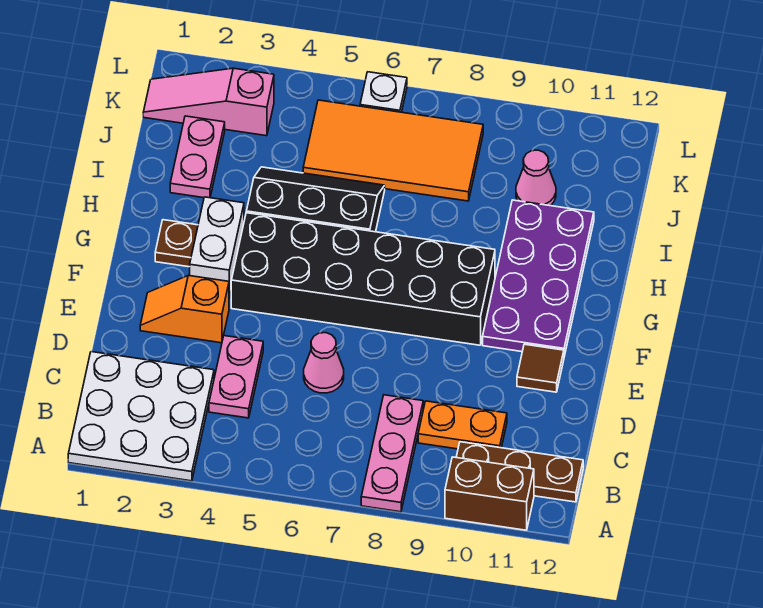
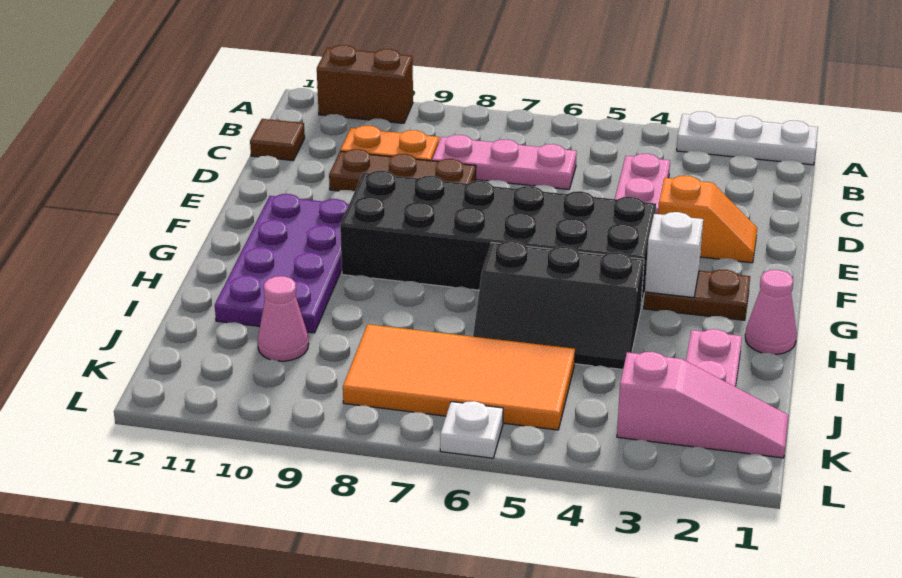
white 3x3 plate [68,352,214,481] -> white 1x3 plate [677,112,818,165]
pink 1x3 plate [361,395,423,512] -> pink 1x3 plate turned to [432,135,577,189]
brown 1x3 plate [456,442,583,502] -> brown 1x3 plate moved to [329,149,476,191]
pink 1x1 cone [304,333,344,393] -> pink 1x1 cone moved to [745,270,797,354]
brown 1x1 tile [517,344,564,392] -> brown 1x1 tile moved to [250,119,305,160]
white 1x2 brick [190,197,244,298] -> white 1x1 brick [645,212,703,298]

